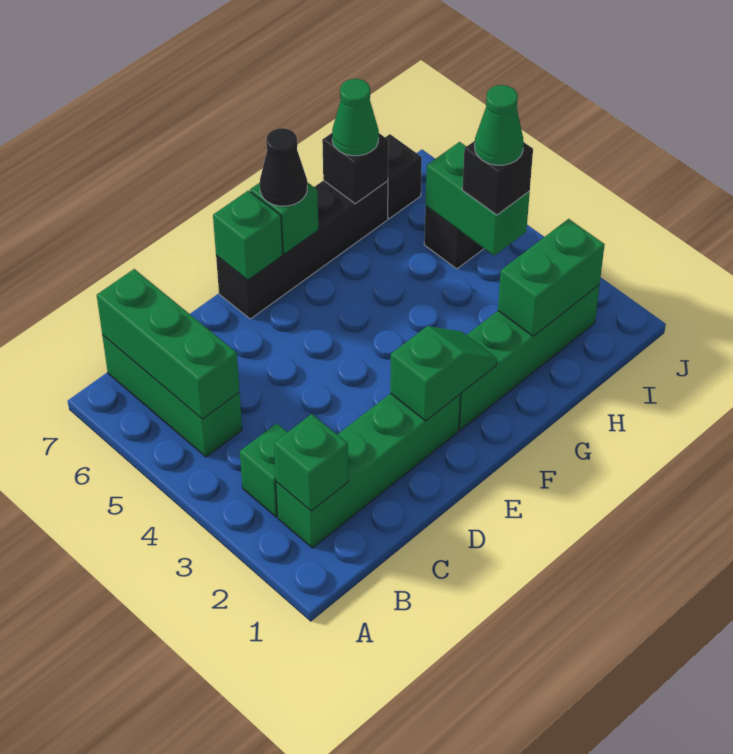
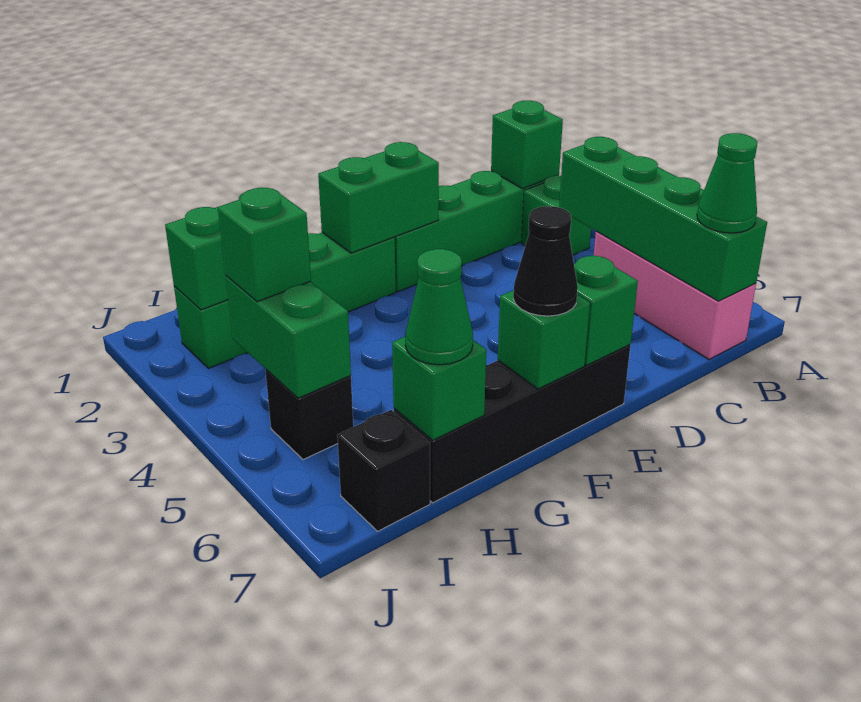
green 1x3 brick [102,335,242,457] -> pink 1x3 brick [594,231,756,359]
green 1x3 brick [97,269,240,419] -> green 1x4 brick [559,137,767,301]
green 1x2 slope [390,326,497,421] -> green 1x2 brick [318,142,439,253]
black 1x1 brick [322,133,388,204] -> green 1x1 brick [392,337,486,440]
black 1x1 brick [462,141,533,215] -> green 1x1 brick [218,188,311,302]
green 1x1 cone [475,85,524,165] -> green 1x1 cone moved to [697,133,757,233]

